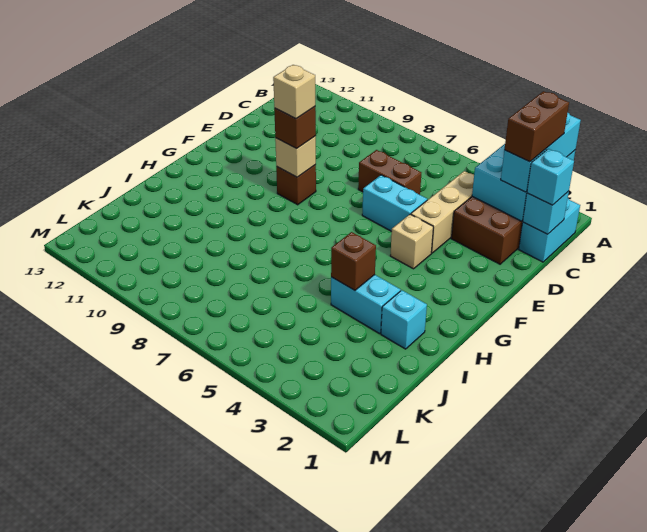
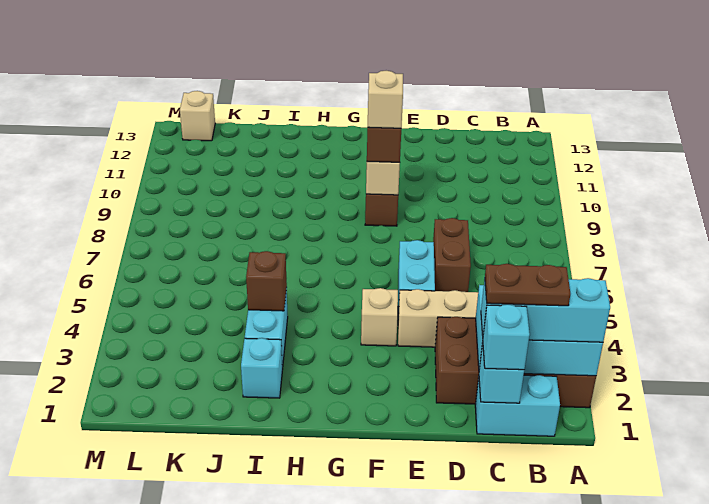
brown 1x2 brick [505,91,569,162] -> brown 1x2 plate [485,264,570,306]
none -> tan 1x1 brick [180,91,215,141]

